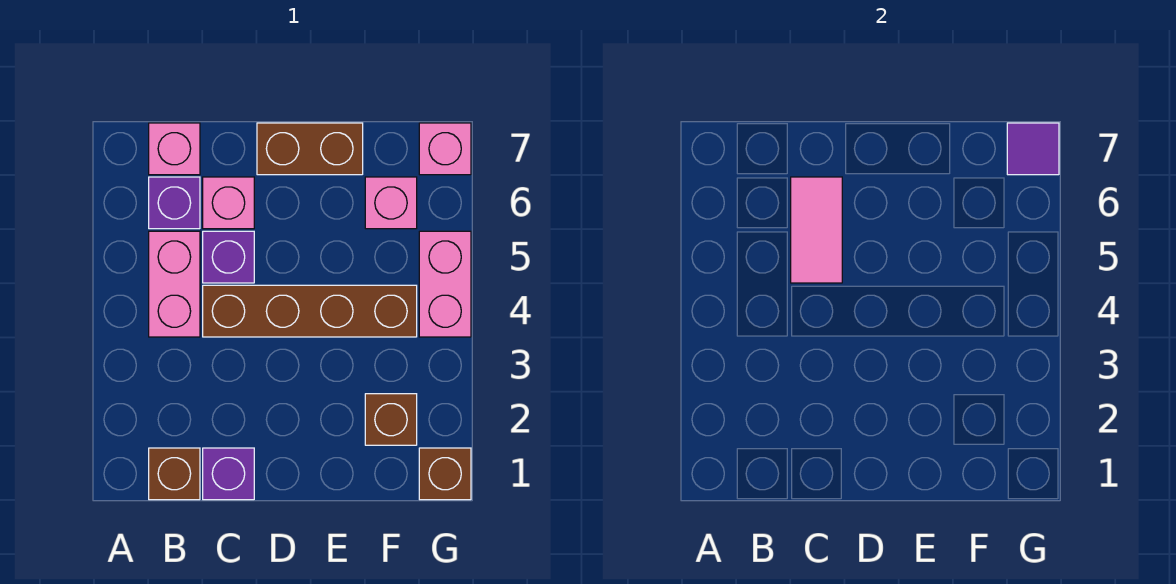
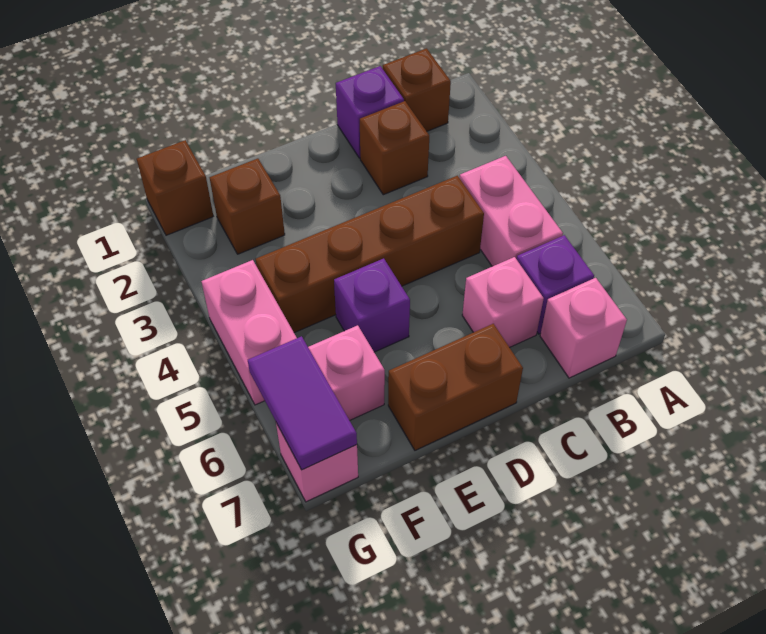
none -> brown 1x1 brick [360,101,429,195]
purple 1x1 brick [203,231,254,283] -> purple 1x1 brick moved to [334,258,410,352]
pink 1x2 tile [791,177,842,283] -> none
purple 1x1 tile [1007,123,1059,175] -> purple 1x2 tile [248,336,357,470]

